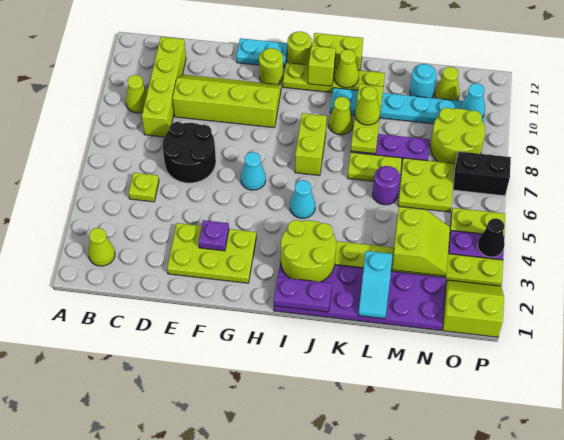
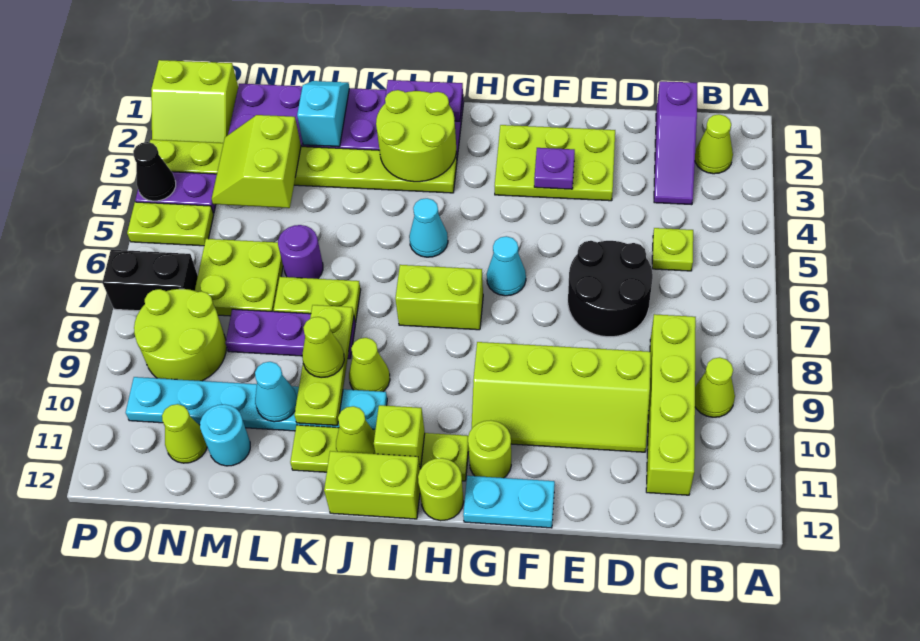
none -> purple 1x3 slope [654,81,697,205]
lime 1x2 brick [295,113,327,176] -> lime 1x2 brick turned to [395,265,483,330]
cyan 1x1 cone [461,83,485,118] -> cyan 1x1 cone moved to [255,362,297,422]

